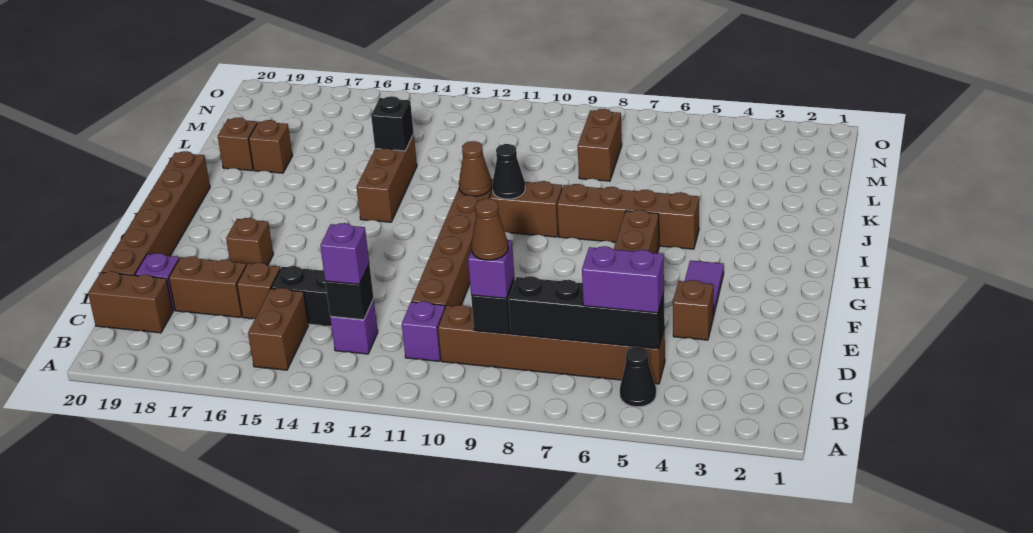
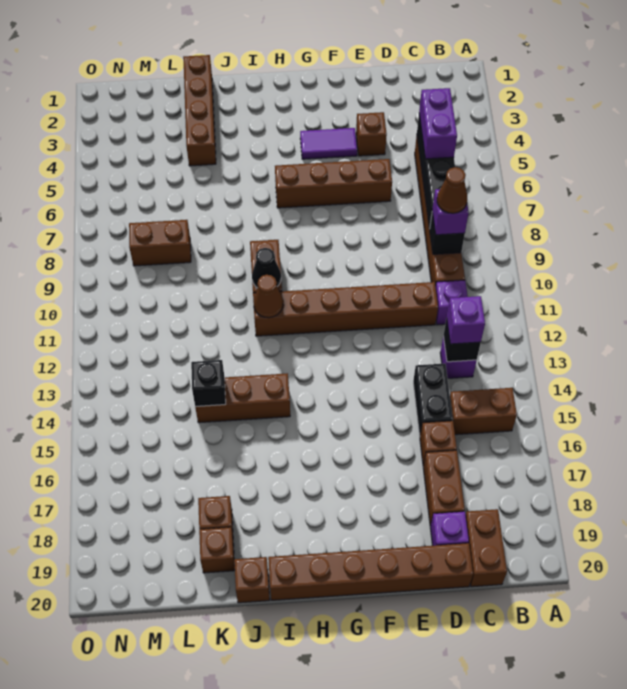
black 1x1 cone [620,347,656,407] -> none
brown 1x1 brick [226,218,273,265] -> brown 1x1 brick moved to [234,557,270,603]
brown 1x4 brick [557,184,699,249] -> brown 1x4 brick moved to [183,55,216,166]

